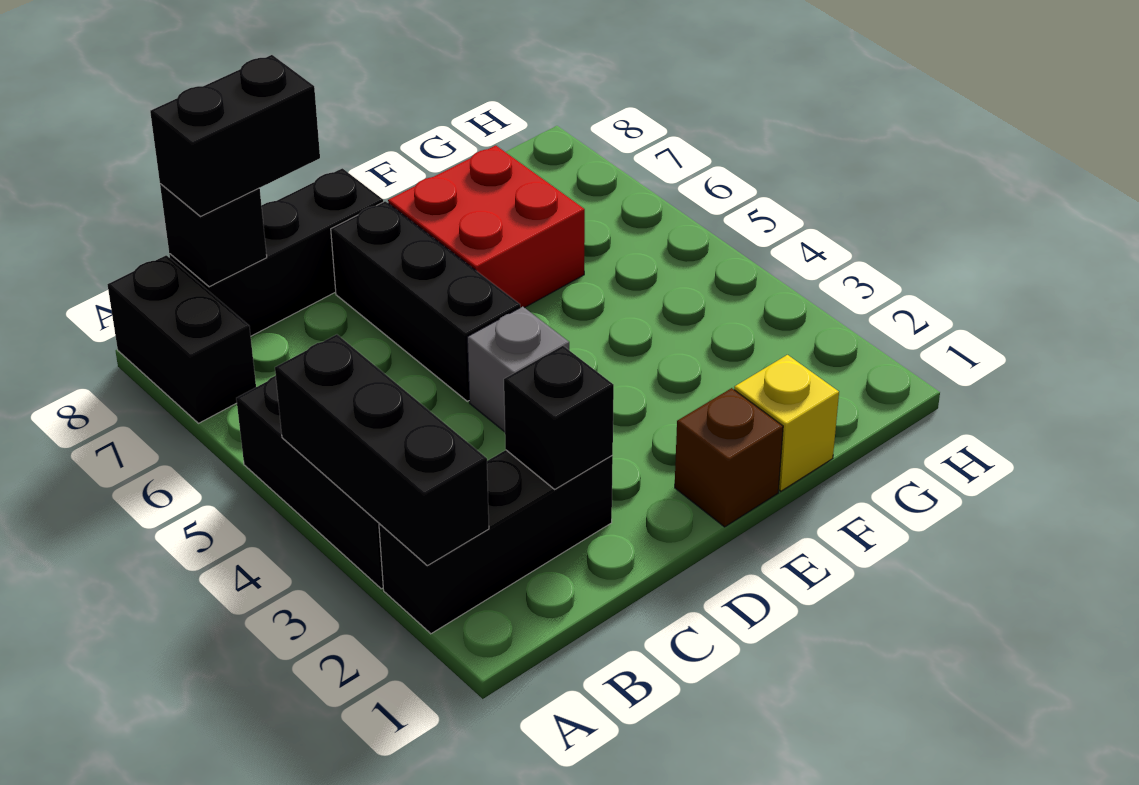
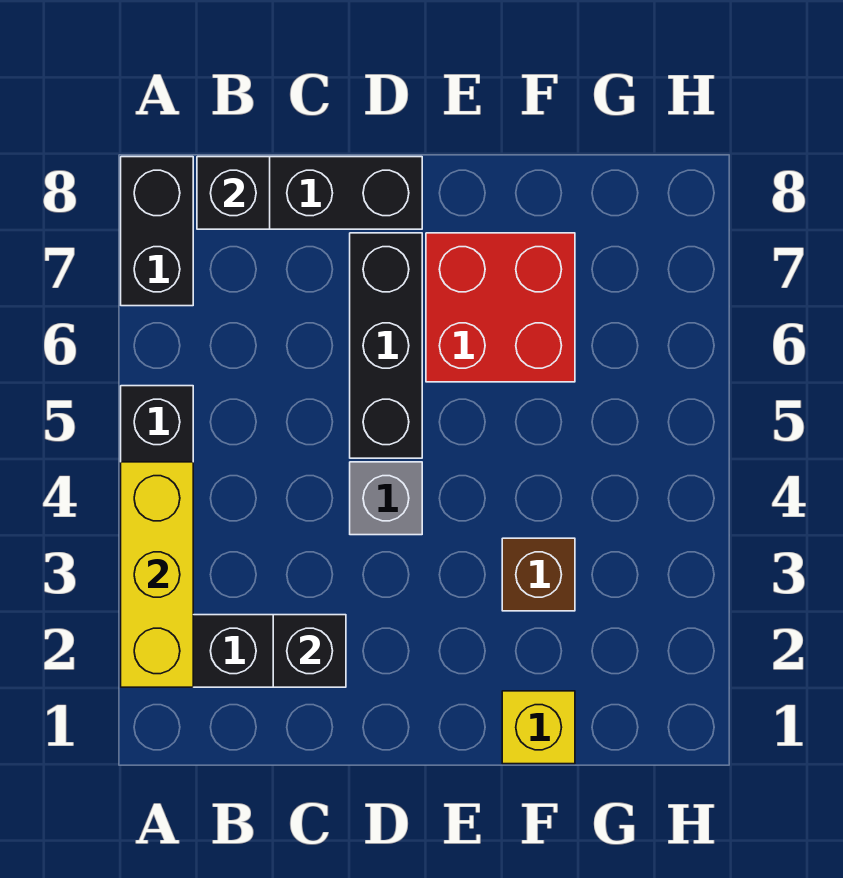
black 1x3 brick [275,334,489,566] -> yellow 1x3 brick [121,462,193,687]
black 1x2 brick [150,55,320,216] -> none
brown 1x1 brick [675,388,783,527] -> brown 1x1 brick moved to [502,538,575,611]

